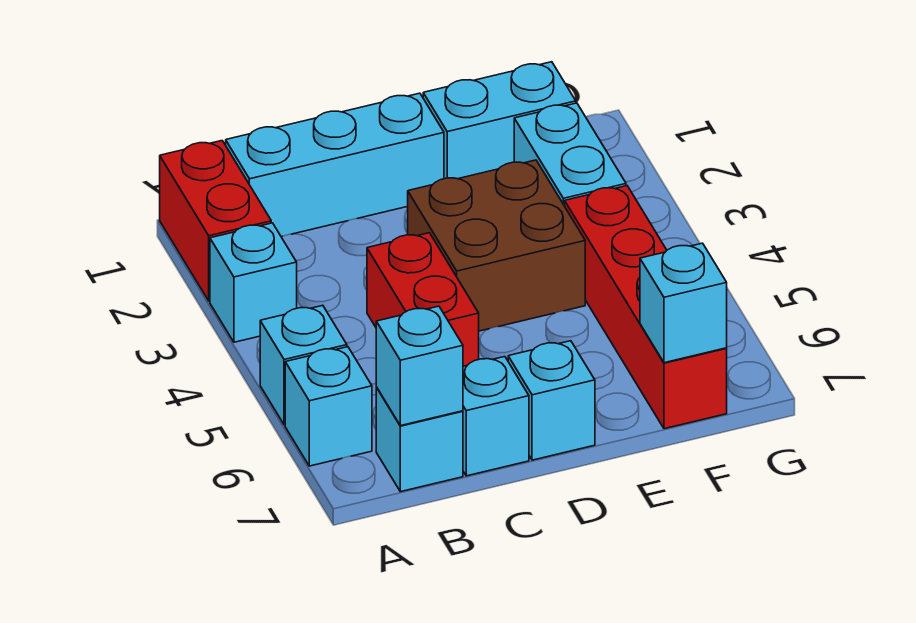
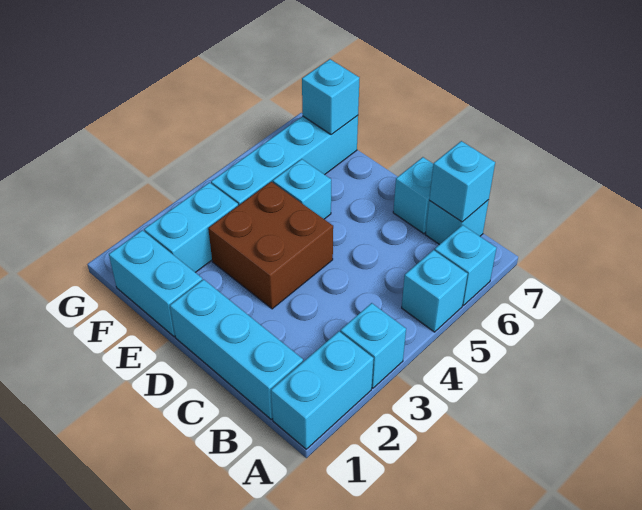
red 1x2 brick [160,141,271,301] -> cyan 1x2 brick [271,331,374,449]
red 1x2 brick [367,233,479,366] -> none
cyan 1x1 brick [508,341,595,460] -> cyan 1x1 brick moved to [273,159,331,219]
red 1x4 brick [565,186,727,429] -> cyan 1x4 brick [211,116,358,205]

